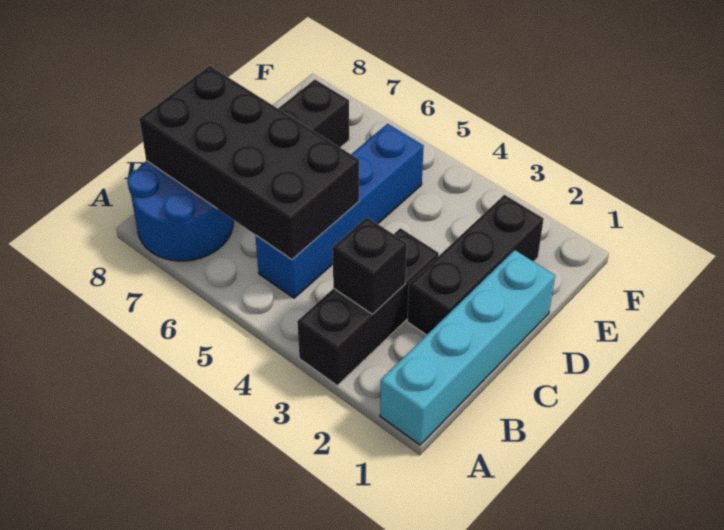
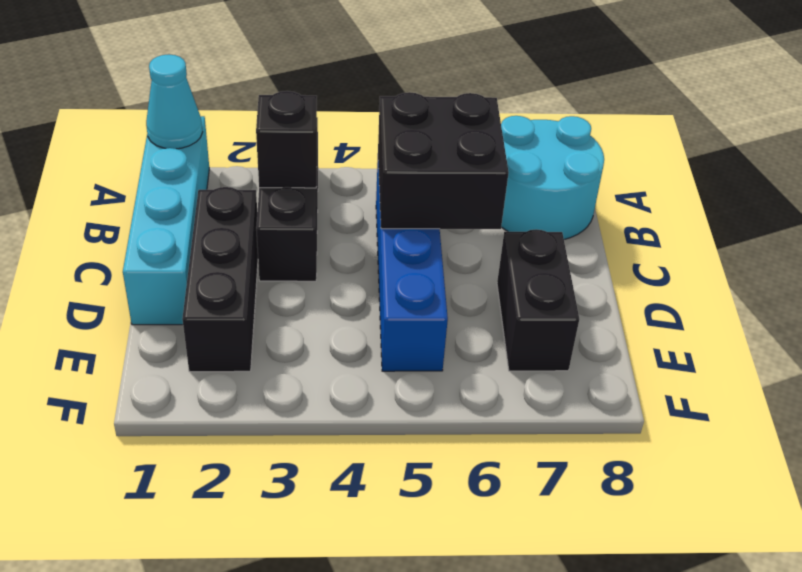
none -> cyan 1x1 cone [146,55,203,149]
blue 2x2 round brick [127,161,233,261] -> cyan 2x2 round brick [501,116,604,239]
black 2x4 brick [139,66,359,260] -> black 2x2 brick [378,92,509,229]

